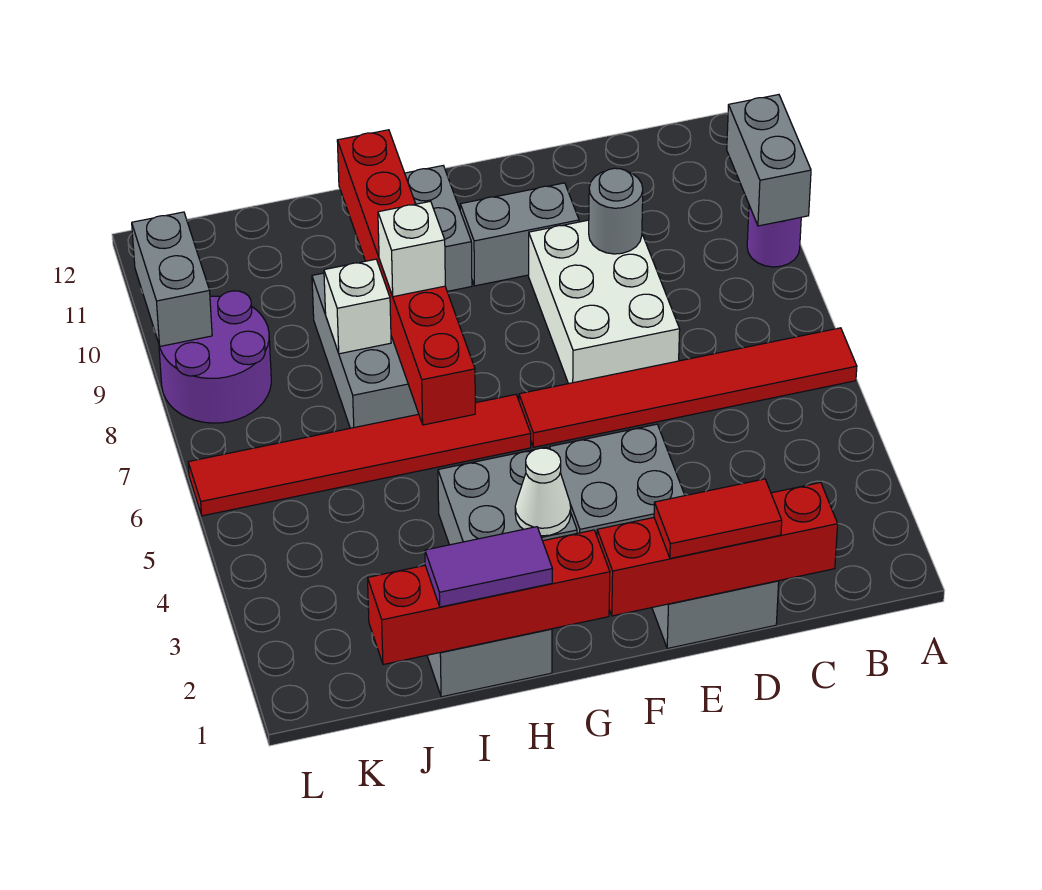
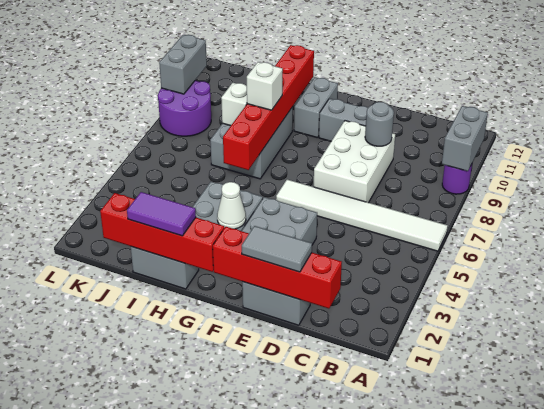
red 1x6 tile [519,328,857,447] -> white 1x6 tile [276,180,448,251]
red 1x2 tile [654,479,782,558] -> grey 1x2 tile [242,226,312,272]
red 1x6 tile [188,395,531,516] -> none

